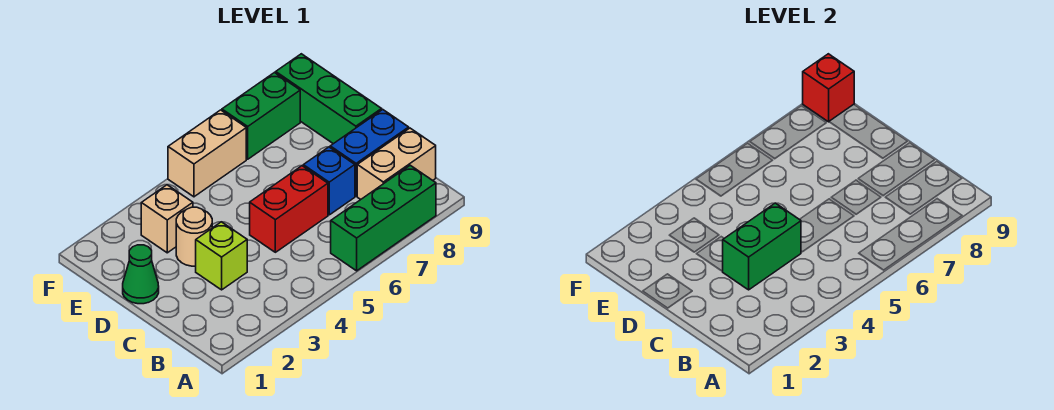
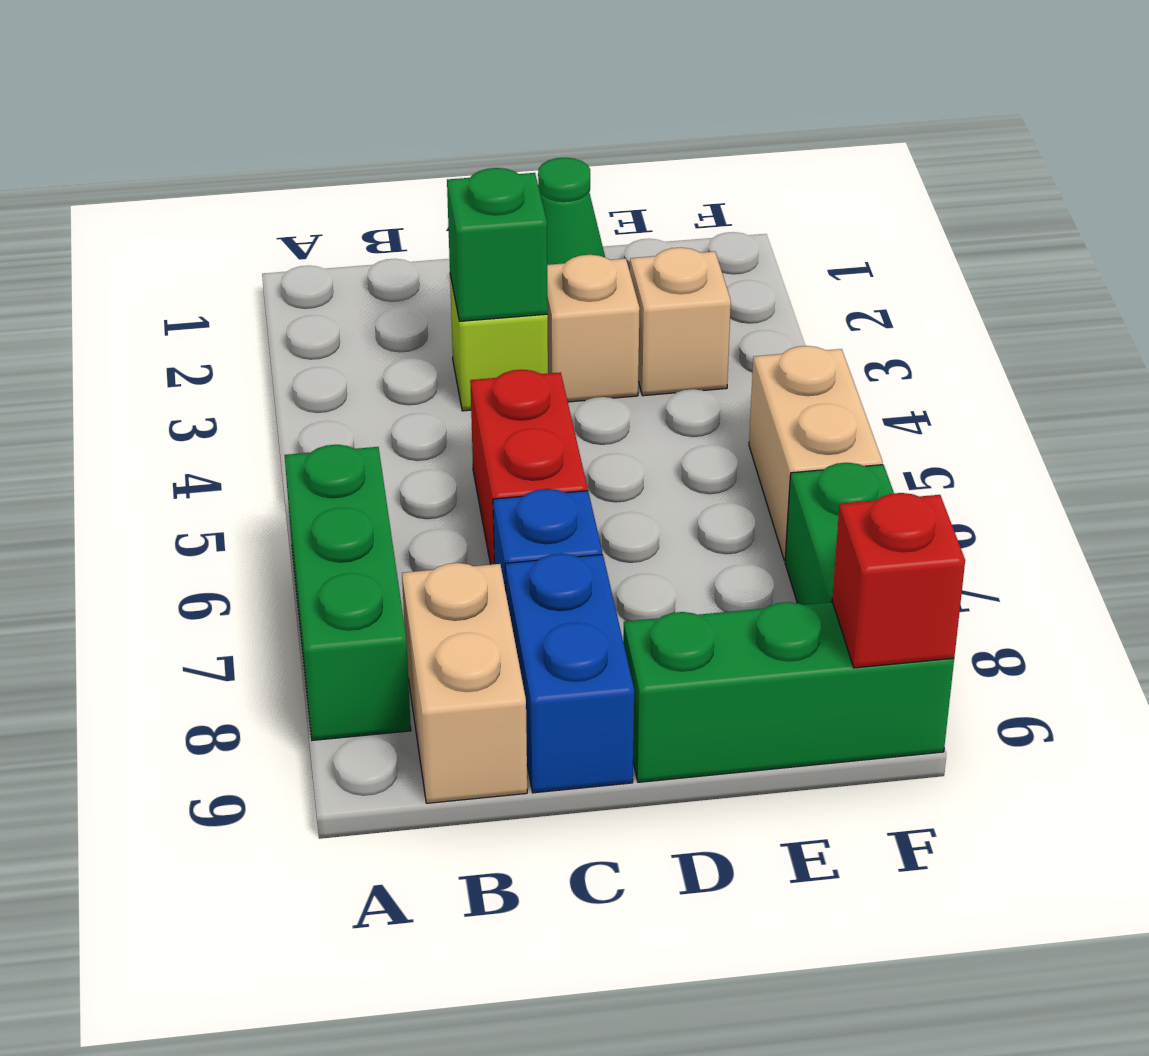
green 1x2 brick [723,203,801,290] -> green 1x1 brick [447,168,548,321]
tan 1x1 round brick [176,207,212,266] -> tan 1x1 brick [547,255,640,402]

